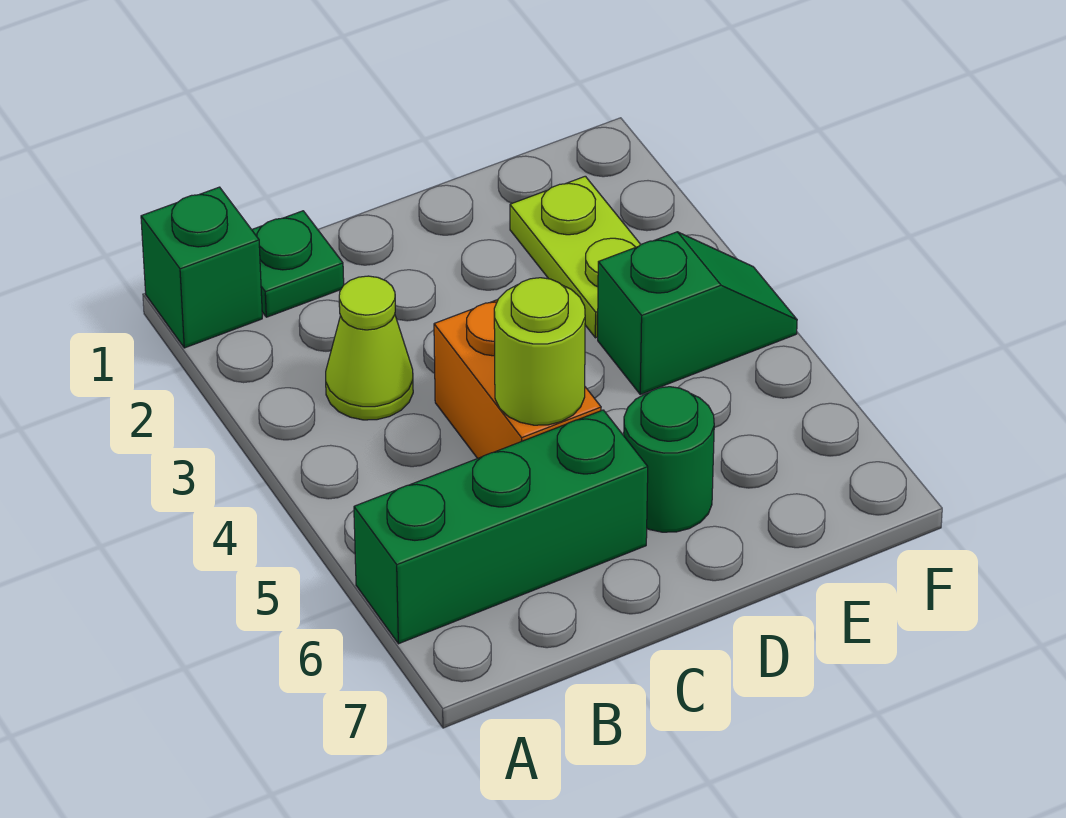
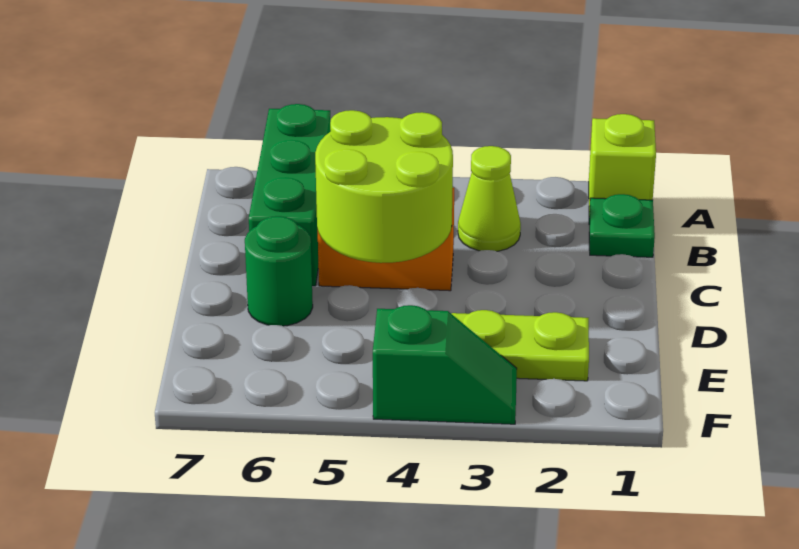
green 1x1 brick [141,187,262,348] -> lime 1x1 brick [589,114,656,211]
lime 1x1 round brick [494,278,585,425] -> lime 2x2 round brick [315,110,453,263]
green 1x2 slope [598,232,797,395] -> green 1x2 slope turned to [373,305,517,424]

